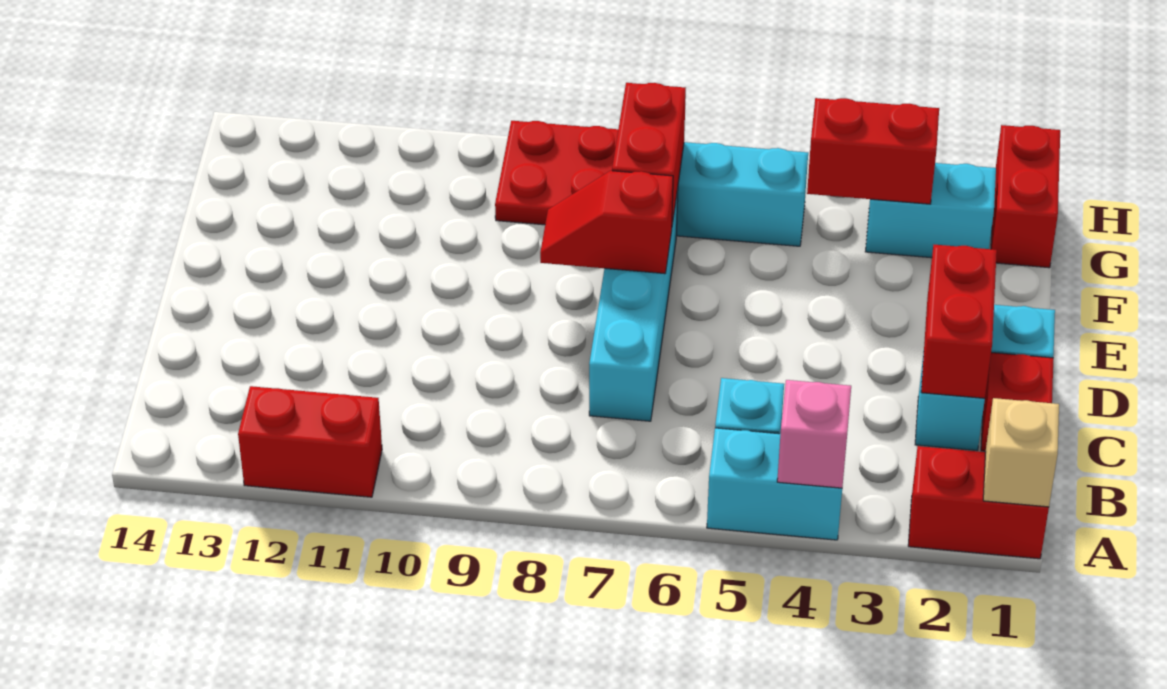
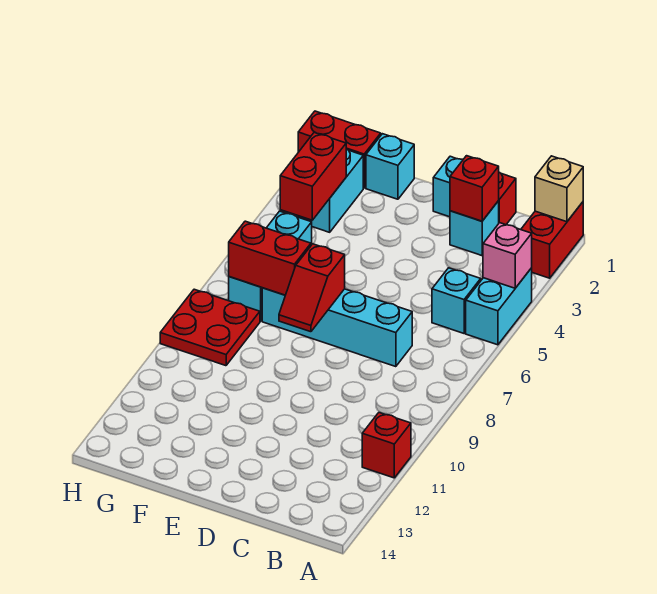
red 1x2 brick [238,386,382,497] -> red 1x1 brick [362,413,411,478]
red 1x2 brick [921,245,997,398] -> red 1x1 brick [450,156,499,221]
none -> cyan 1x1 brick [366,134,414,199]

